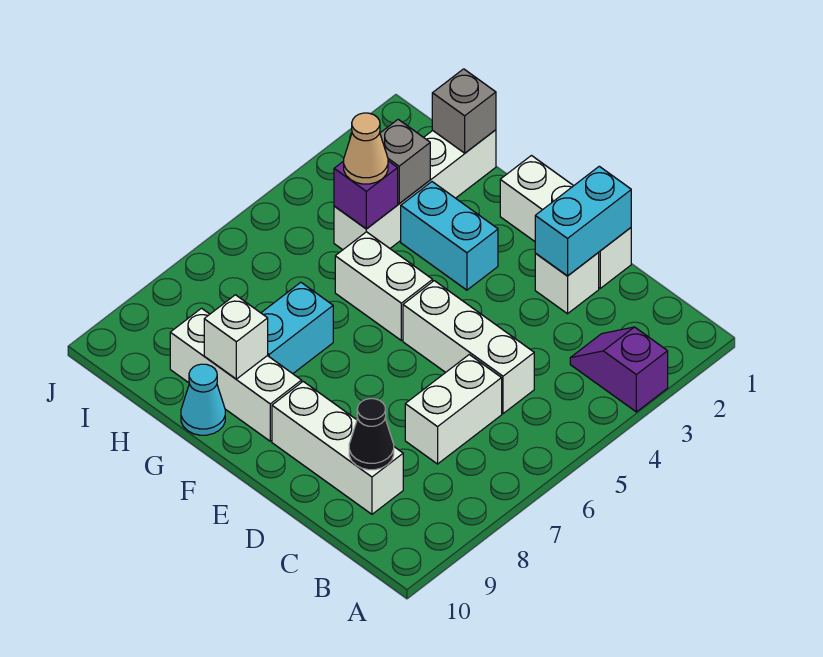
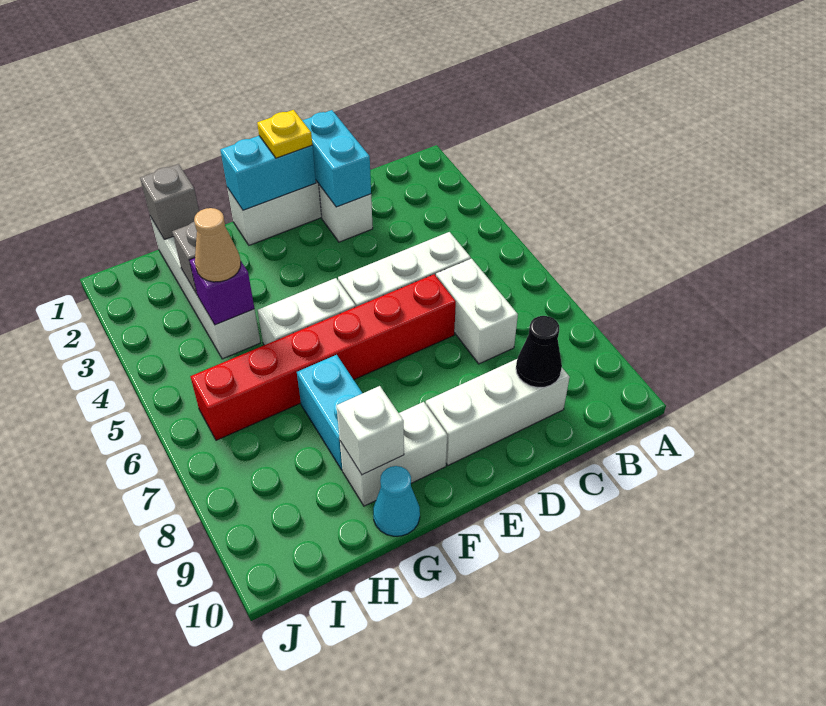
purple 1x2 slope [570,327,668,412] -> none
none -> red 1x6 brick [190,274,456,440]
none -> yellow 1x1 plate [257,110,312,158]
cyan 1x2 brick [401,182,498,290] -> cyan 1x2 brick moved to [220,136,316,210]
white 1x3 brick [170,308,302,441] -> white 1x2 brick [340,402,447,506]

